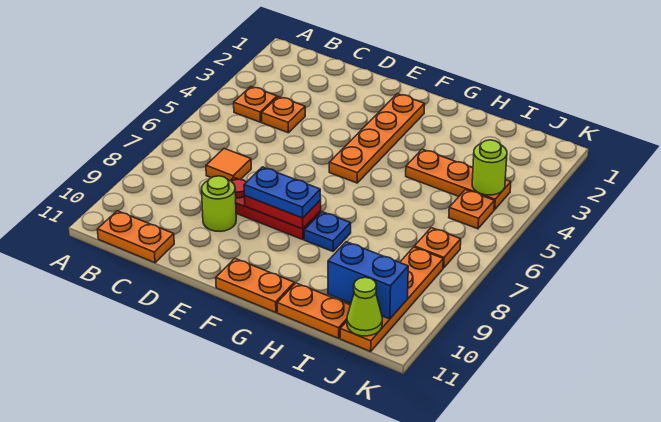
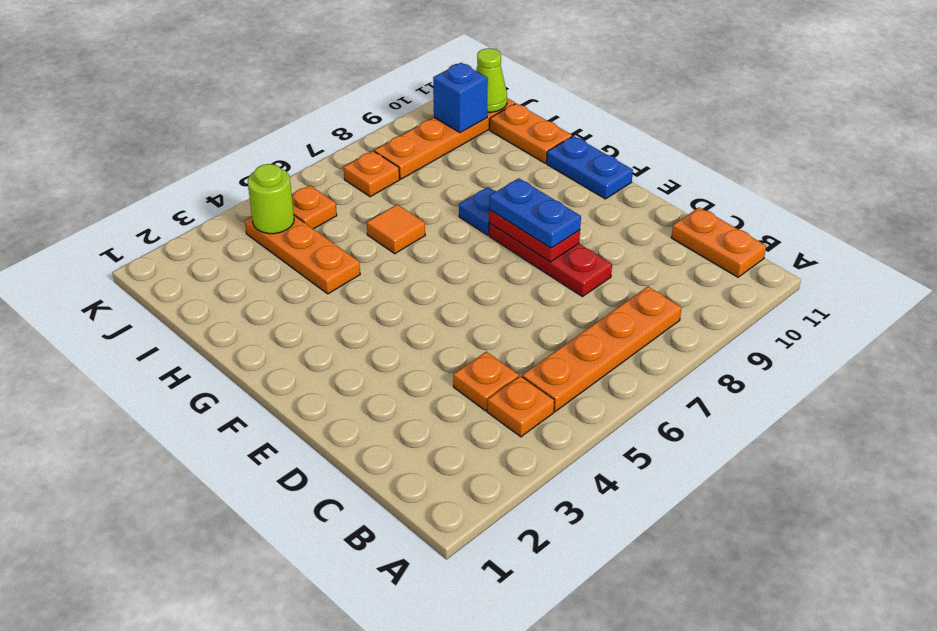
orange 1x1 tile [206,149,251,180] -> orange 1x1 tile moved to [367,204,425,254]
lime 1x1 round brick [202,176,236,232] -> none
orange 1x4 plate [329,94,425,183] -> orange 1x4 plate moved to [522,287,682,412]
orange 1x2 plate [216,258,294,312] -> blue 1x2 plate [547,136,633,199]
blue 1x2 brick [328,242,408,319] -> blue 1x1 brick [433,63,488,133]

